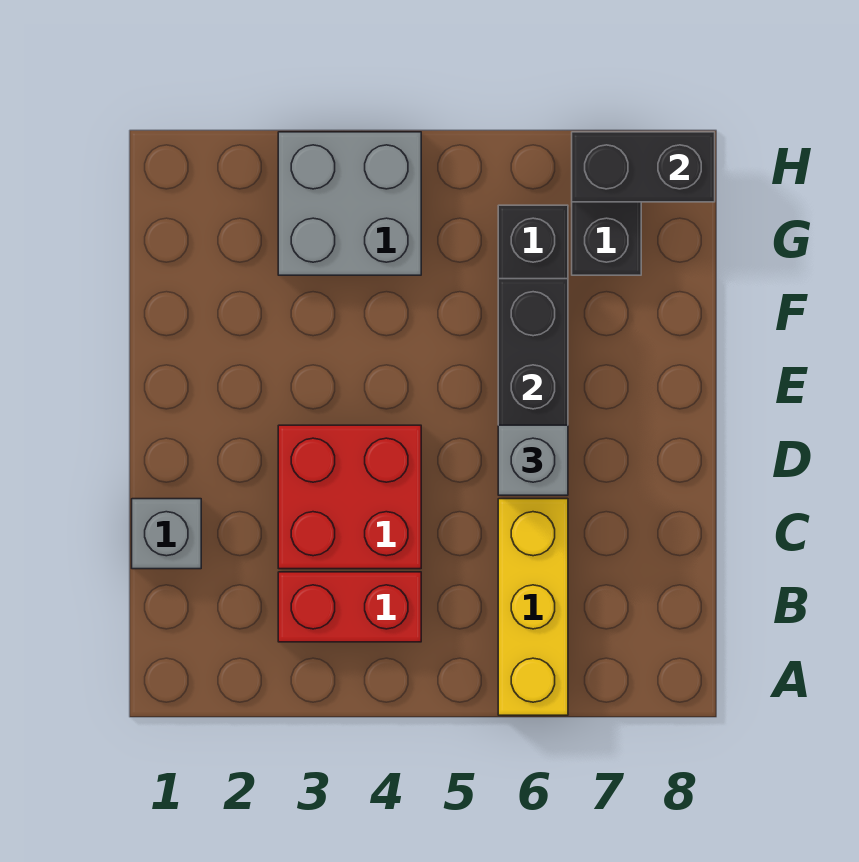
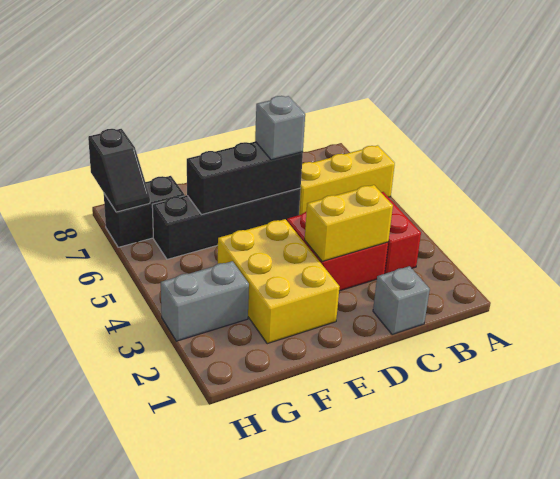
none -> yellow 1x2 brick [305,185,393,261]
none -> yellow 2x3 brick [218,219,340,344]
grey 2x2 brick [278,132,421,275] -> grey 1x2 brick [161,261,249,341]
black 1x2 brick [572,132,715,202] -> black 1x2 slope [88,129,150,212]

